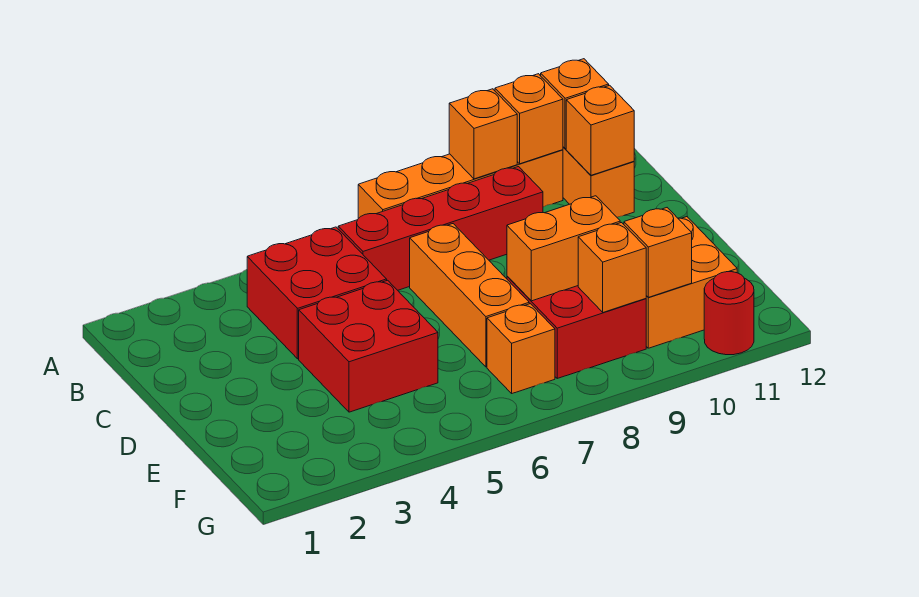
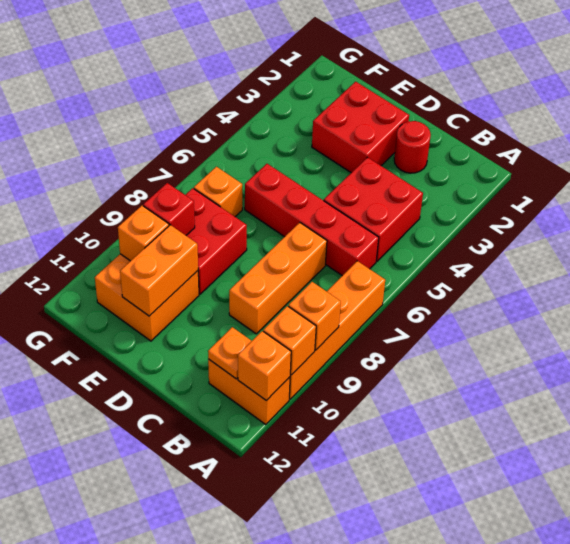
red 1x4 brick [338,167,543,290] -> red 1x4 brick turned to [245,164,379,276]
orange 1x1 brick [566,85,634,175] -> orange 1x1 plate [208,327,251,379]
orange 1x3 brick [410,224,529,367] -> orange 1x3 brick turned to [229,223,327,334]
red 2x2 brick [299,280,438,412] -> red 2x2 brick moved to [312,82,409,173]
orange 1x2 brick [507,196,620,301] -> orange 1x2 brick moved to [120,225,198,316]
orange 1x1 brick [578,223,646,312] -> red 1x1 brick [143,183,195,235]
red 1x1 round brick [704,272,754,355] -> red 1x1 round brick moved to [394,121,431,173]

